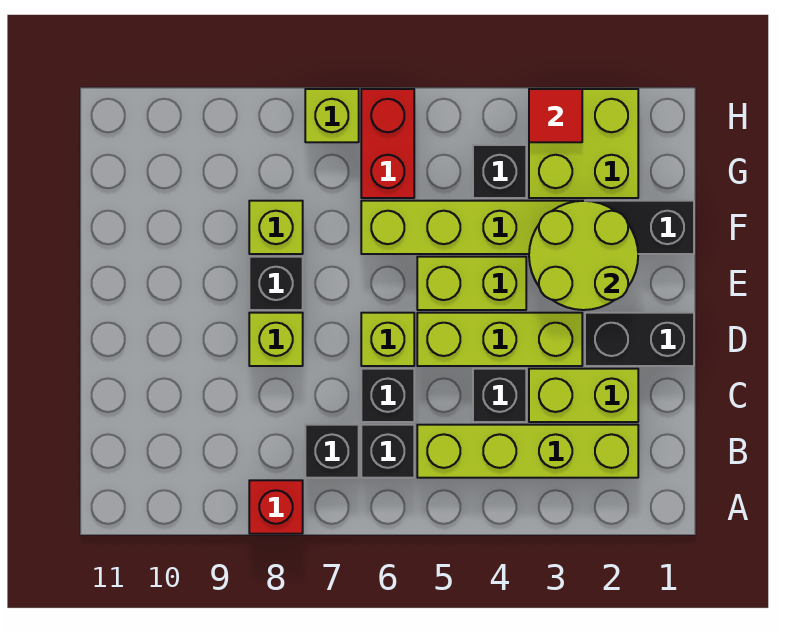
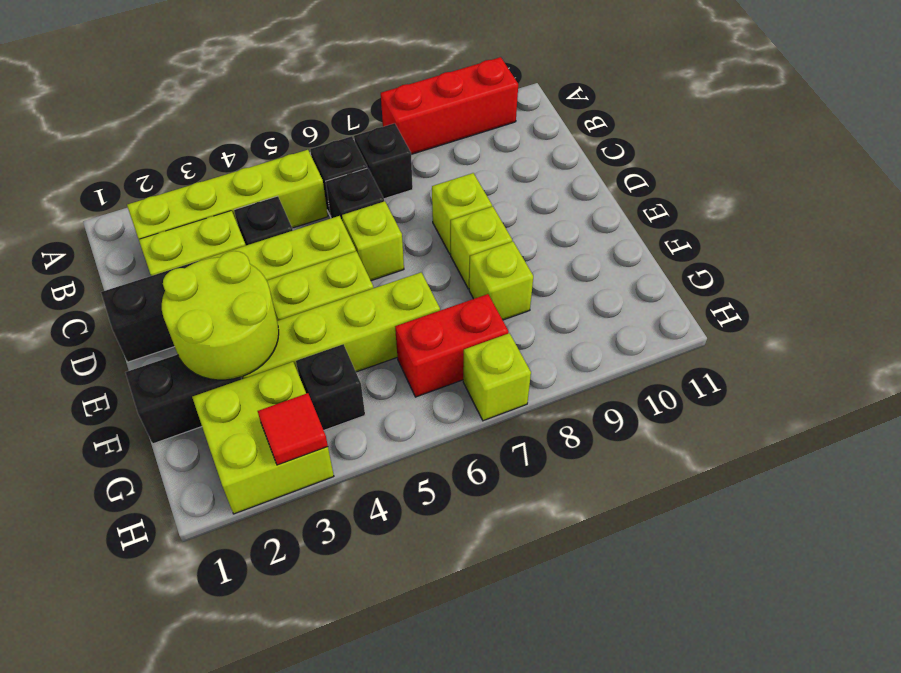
red 1x1 brick [249,480,303,534] -> red 1x3 brick [381,57,518,154]
black 1x1 brick [249,257,303,310] -> lime 1x1 brick [451,206,512,289]
red 1x2 brick [361,89,414,198] -> red 1x2 brick turned to [395,294,509,397]

